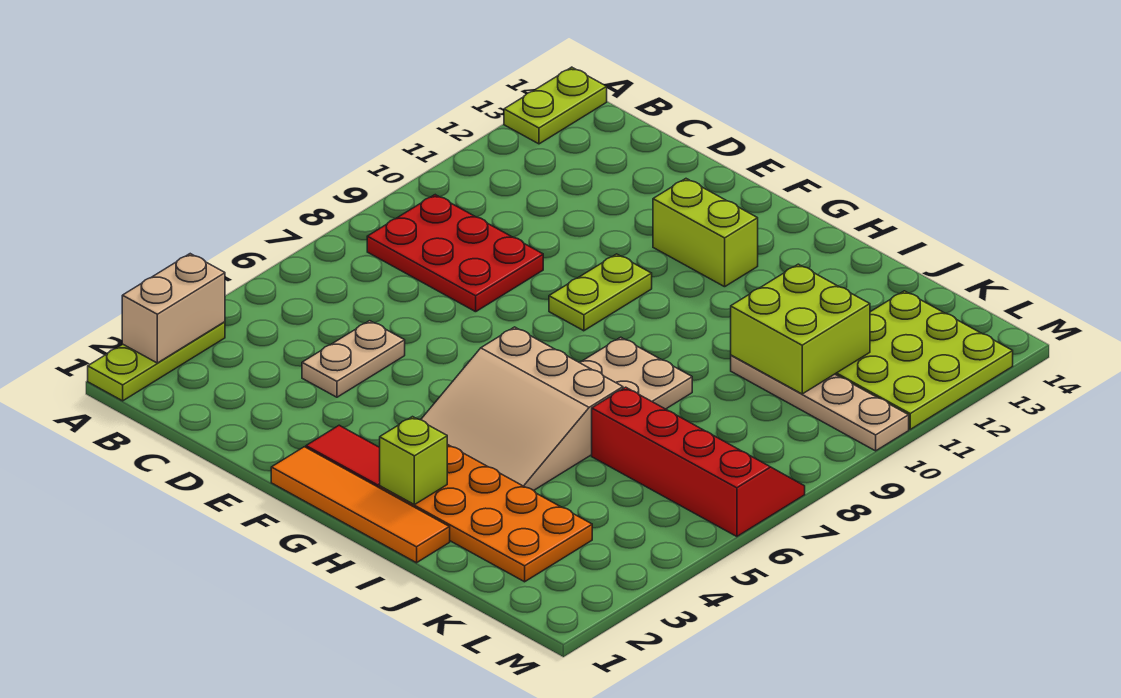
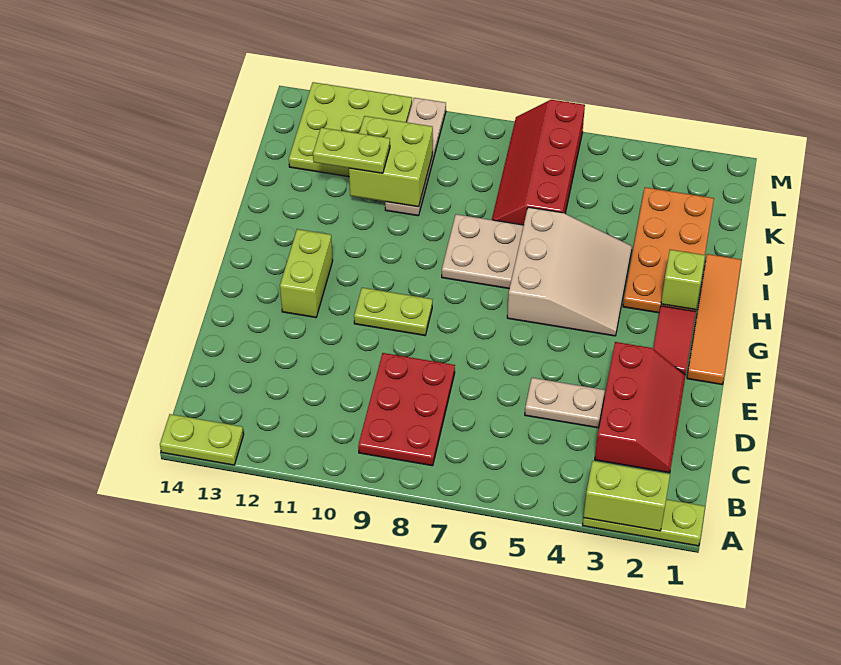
tan 1x2 brick [122,254,225,363] -> lime 1x2 brick [583,461,670,531]
none -> red 2x3 slope [595,342,686,473]
none -> lime 1x2 plate [313,128,390,173]

